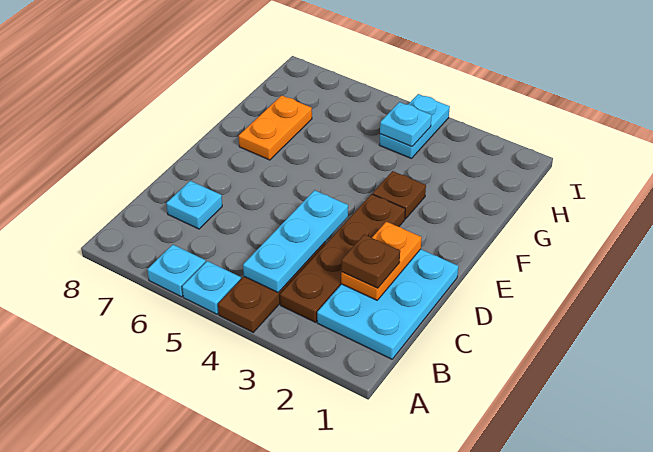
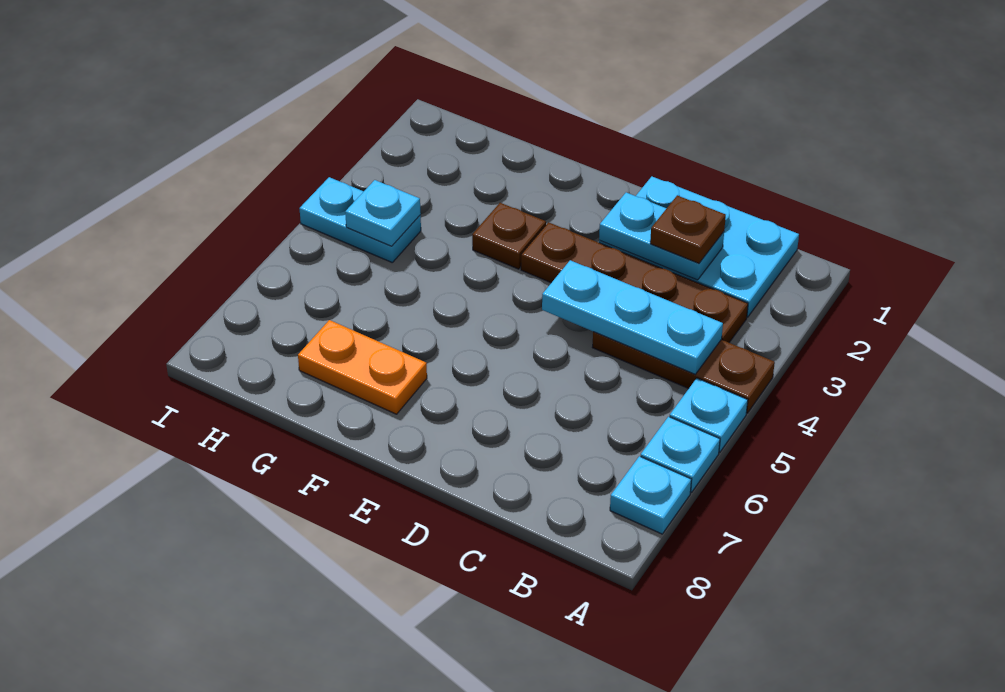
orange 1x2 plate [341,222,422,300] -> cyan 1x2 plate [599,193,724,280]
cyan 1x1 plate [166,181,222,229] -> cyan 1x1 plate moved to [610,456,692,534]

